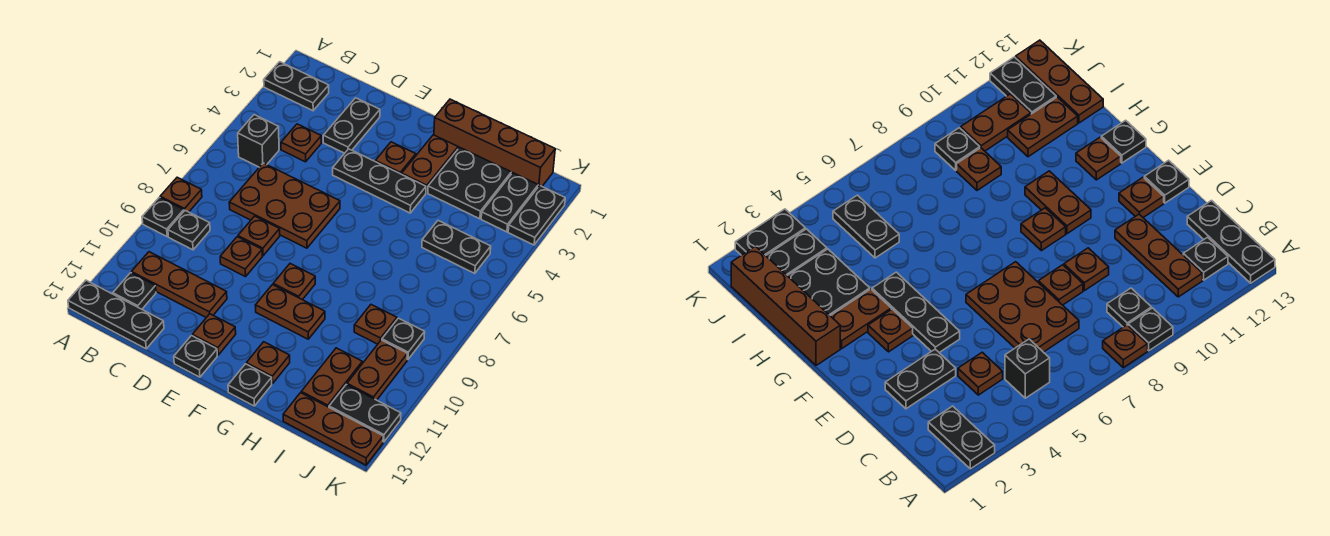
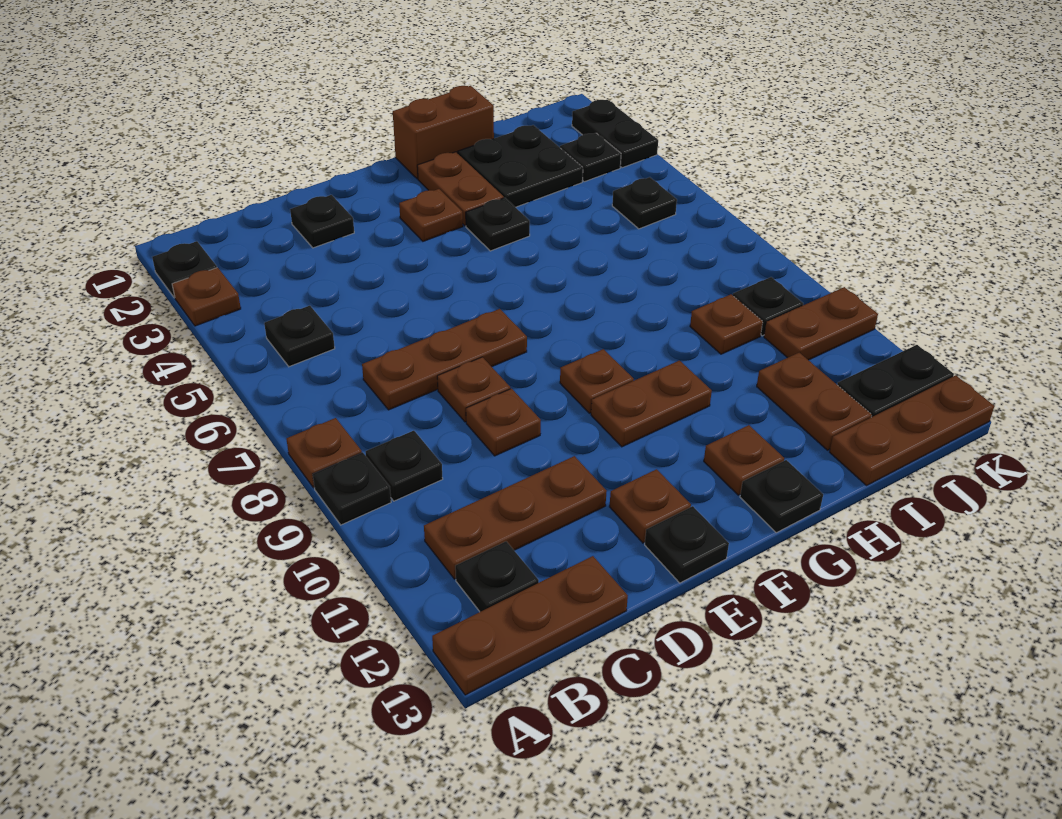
black 1x2 plate [264,62,329,111] -> black 1x1 plate [152,241,217,298]
black 1x3 plate [68,280,164,349] -> brown 1x3 plate [432,556,628,695]
black 1x1 brick [238,115,279,167] -> black 1x1 plate [264,306,335,367]
brown 1x1 plate [281,124,321,162] -> brown 1x1 plate moved to [172,268,241,326]
brown 2x3 plate [229,163,340,248] -> brown 1x3 plate [362,309,527,410]
black 1x2 plate [323,98,380,153] -> black 1x1 plate [290,195,354,248]
black 1x3 plate [333,149,426,213] -> black 1x1 plate [466,198,530,251]
brown 1x4 brick [434,99,555,187] -> brown 1x2 brick [393,86,494,179]
black 1x2 plate [422,221,491,273] -> black 1x1 plate [612,177,677,229]
black 1x2 plate [481,173,538,232] -> black 1x1 plate [560,133,621,182]
brown 1x2 plate [347,340,407,400] -> brown 1x2 plate turned to [764,287,878,360]

